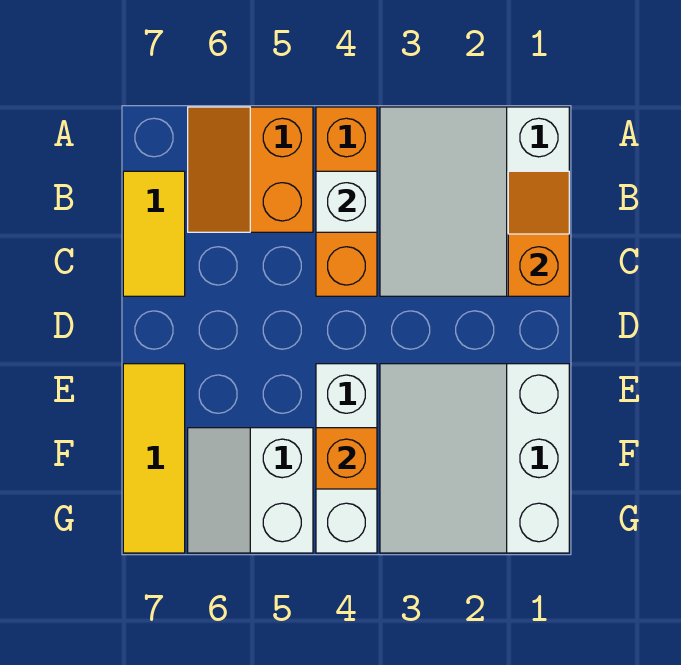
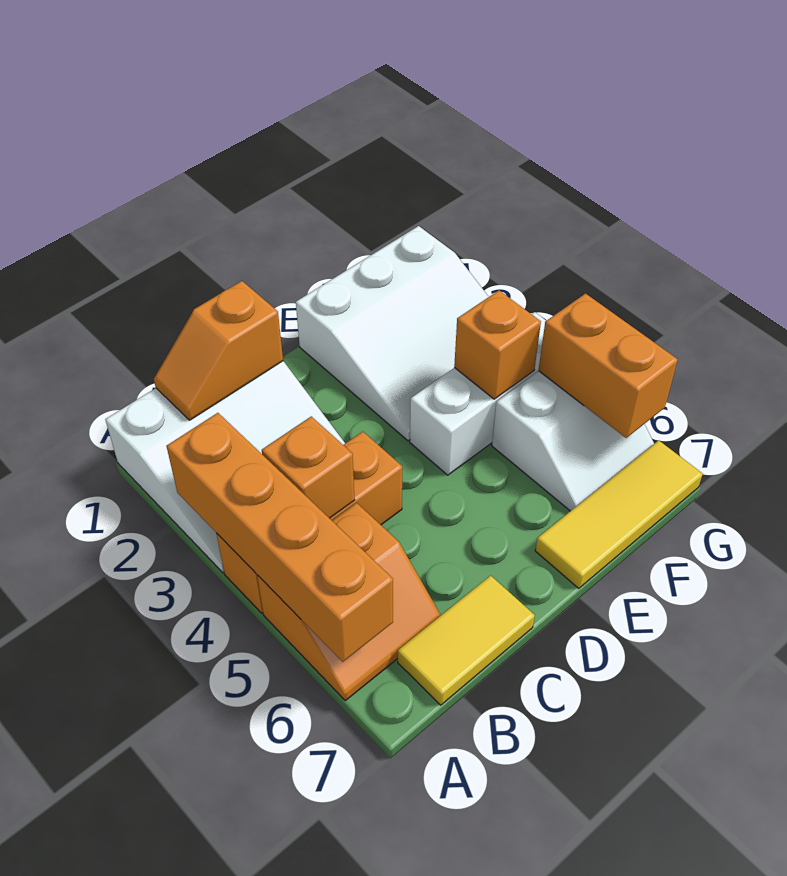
none -> orange 1x4 brick [166,413,393,662]
white 1x1 brick [316,171,377,232] -> orange 1x1 brick [262,416,355,518]
none -> orange 1x2 brick [538,294,678,438]

